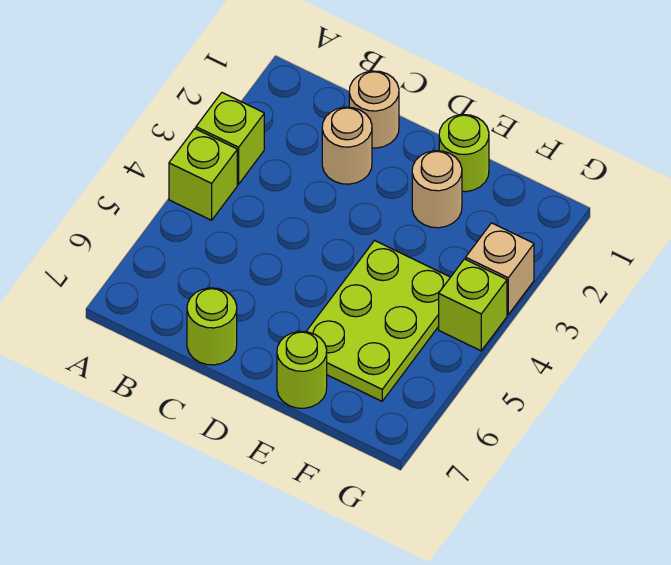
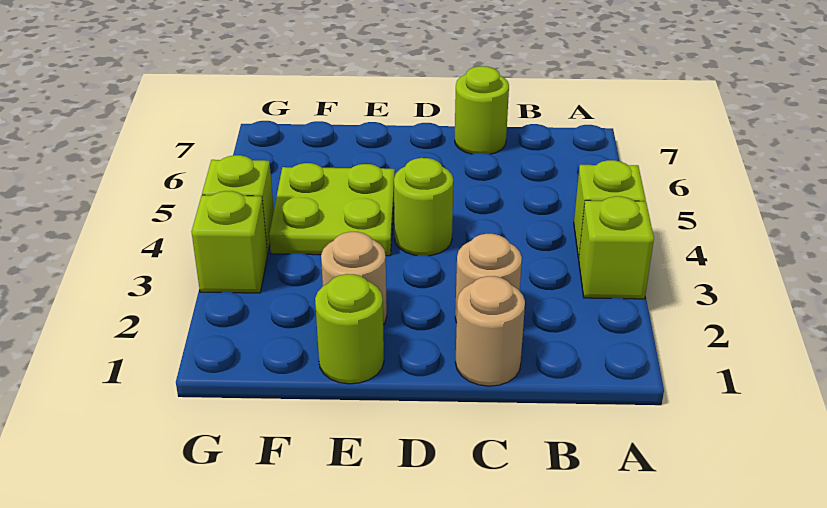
lime 2x3 plate [306,241,450,401] -> lime 2x2 plate [269,163,395,256]
lime 1x1 round brick [277,331,327,408] -> lime 1x1 round brick moved to [394,158,453,256]
tan 1x1 brick [466,223,534,315] -> lime 1x1 brick [192,191,268,293]

